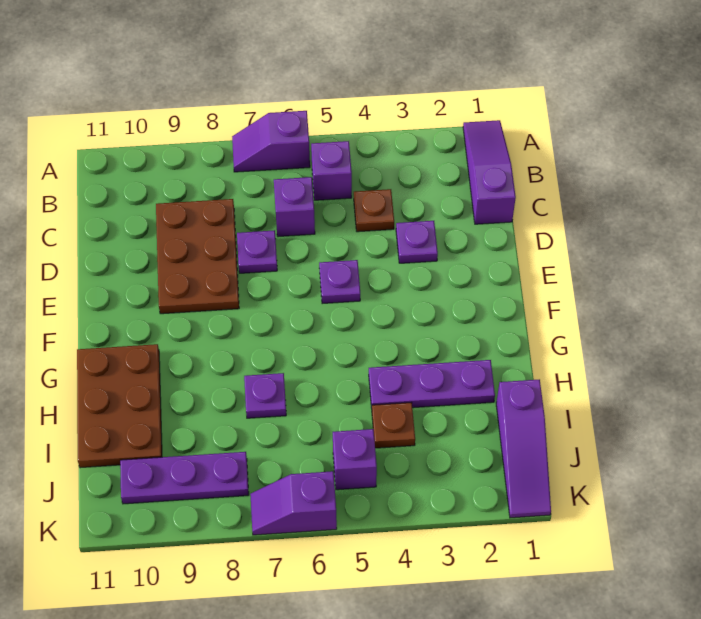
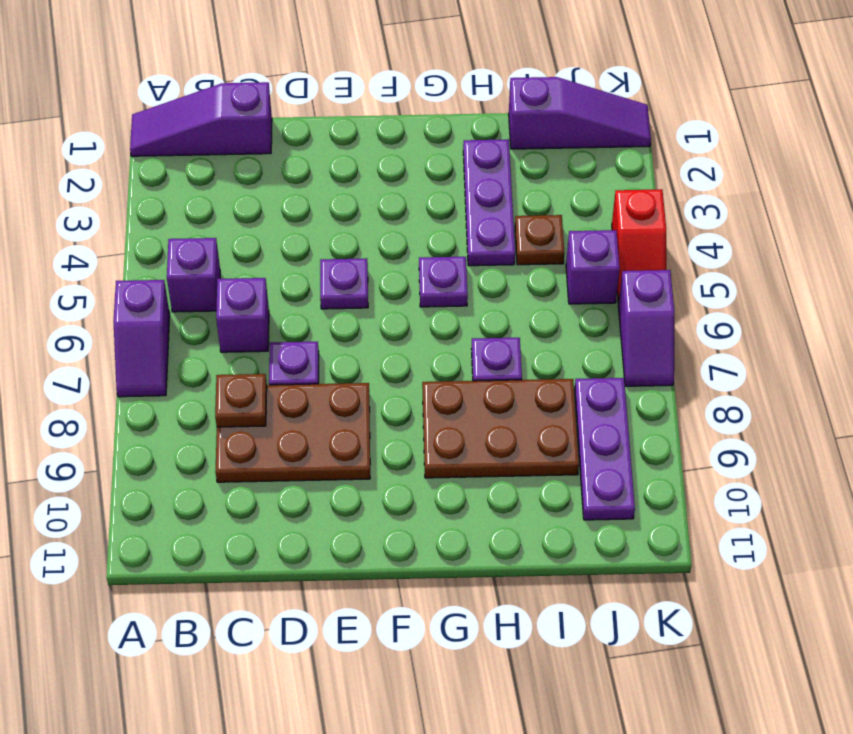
brown 1x1 plate [354,189,394,232] -> brown 1x1 plate moved to [215,374,267,427]
purple 1x1 plate [396,221,438,263] -> purple 1x1 plate moved to [419,257,468,307]
brown 2x3 plate [77,344,162,468] -> brown 2x3 plate moved to [422,379,579,478]
none -> red 1x2 slope [612,189,666,303]

